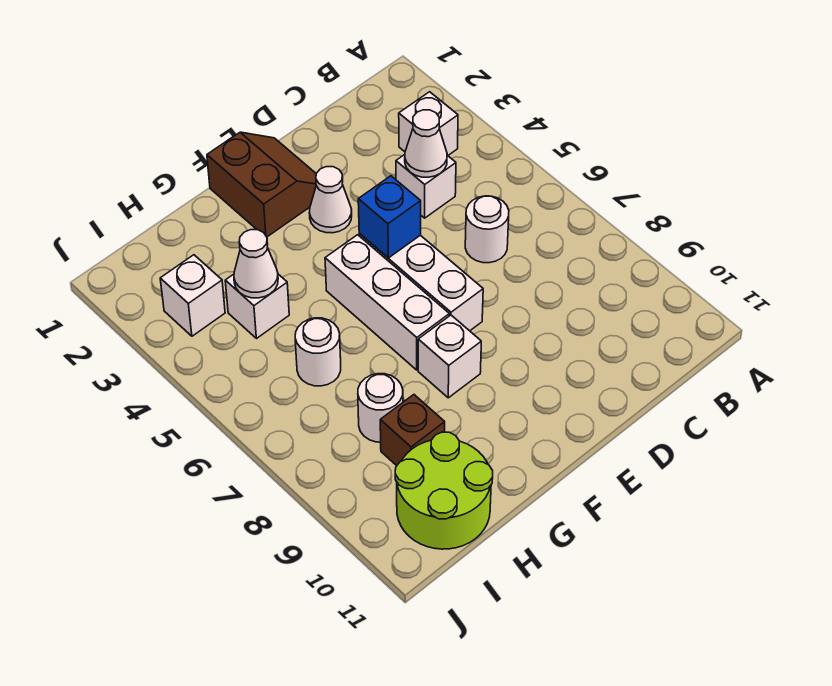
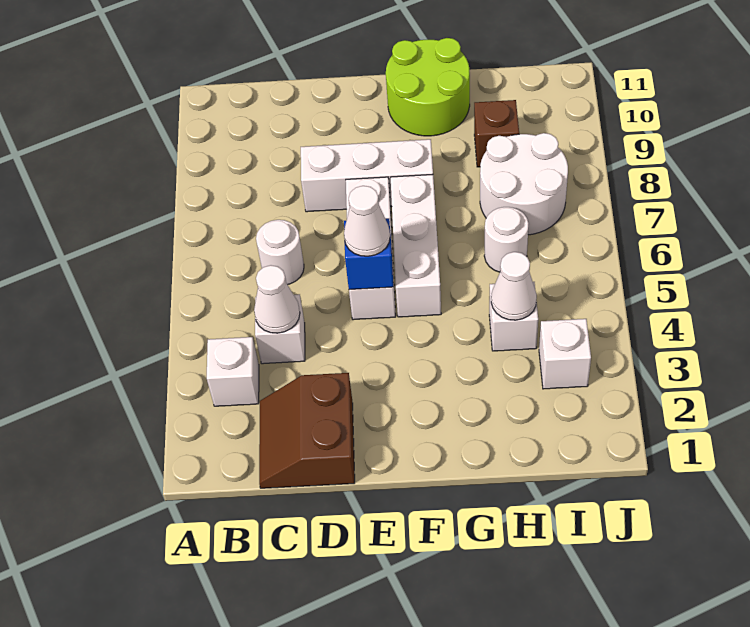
brown 2x2 slope [207,132,316,237] -> brown 2x2 slope moved to [259,373,355,488]
white 1x1 cone [309,167,352,233] -> white 1x1 cone moved to [344,186,390,256]
white 1x1 brick [418,315,481,398] -> white 1x3 brick [301,139,433,212]
white 1x1 round brick [358,374,403,442] -> white 2x2 round brick [480,133,568,235]
lime 2x2 round brick [395,432,493,549] -> lime 2x2 round brick moved to [386,38,470,136]

